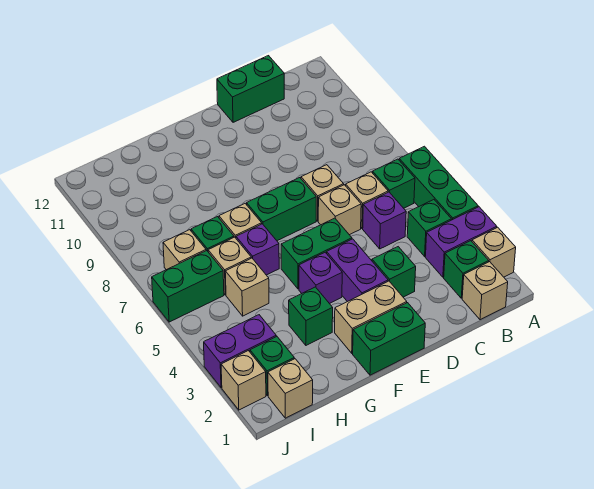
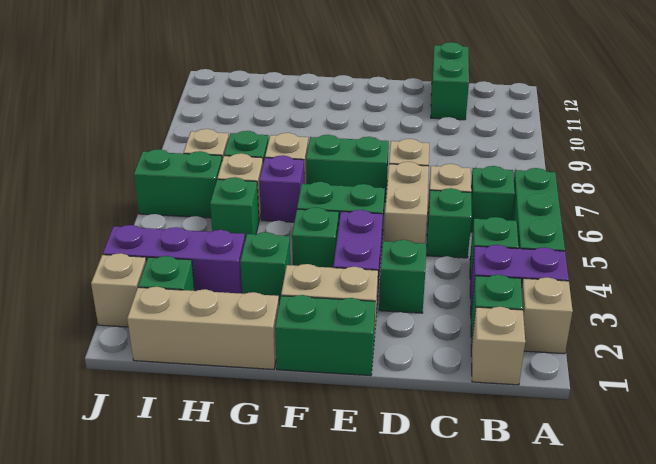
purple 1x1 brick [363,192,406,249] -> green 1x1 brick [427,188,472,258]
green 1x2 brick [217,56,284,122] -> green 1x2 brick turned to [431,42,469,120]
tan 1x1 brick [318,185,361,235] -> tan 1x2 brick [384,162,429,243]
purple 1x1 brick [299,252,342,304] -> green 1x1 brick [292,207,339,268]
tan 1x1 brick [225,258,269,316] -> green 1x1 brick [210,177,259,239]
tan 1x1 brick [268,359,313,418] -> tan 1x3 brick [127,287,279,369]
purple 1x2 brick [204,315,276,388] -> purple 1x3 brick [103,225,245,294]

